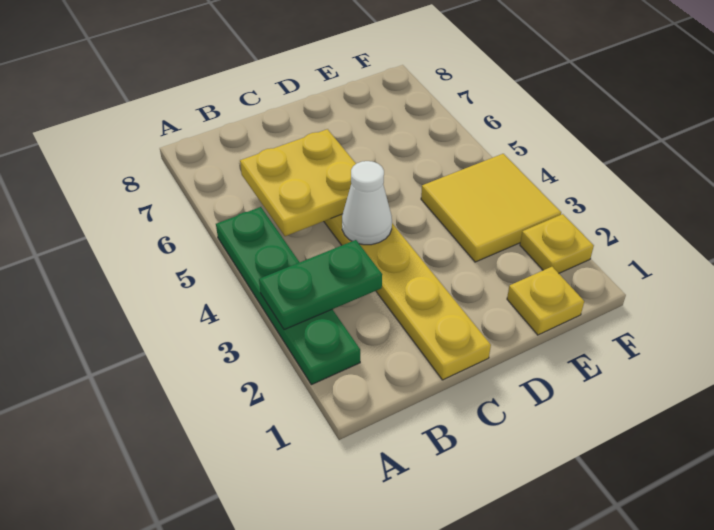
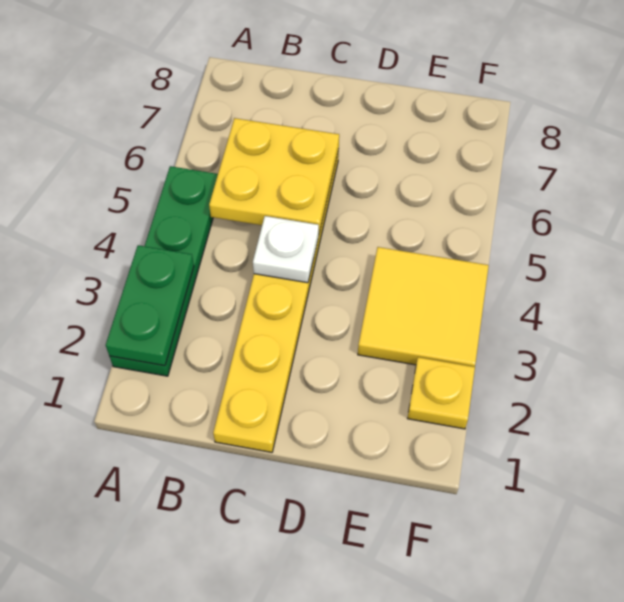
green 1x2 plate [259,240,382,330] -> green 1x2 plate turned to [106,245,194,366]
white 1x1 cone [342,161,392,245] -> white 1x1 plate [253,216,319,283]
yellow 1x1 plate [507,267,584,335] -> none

